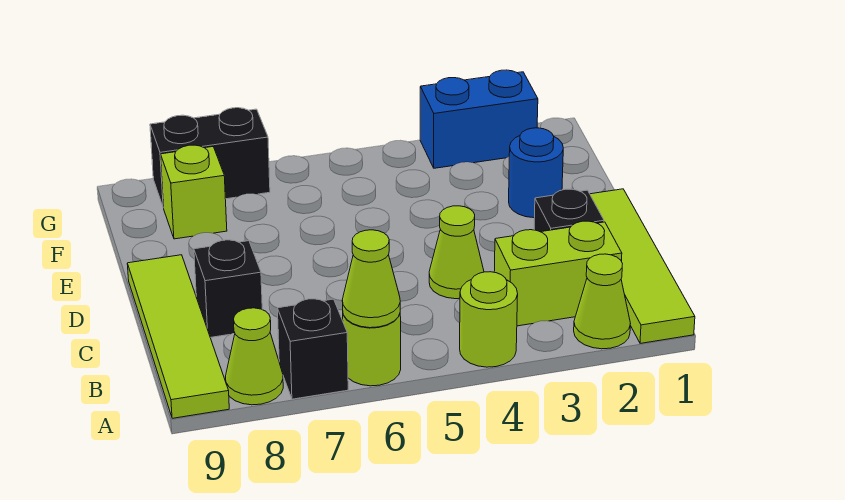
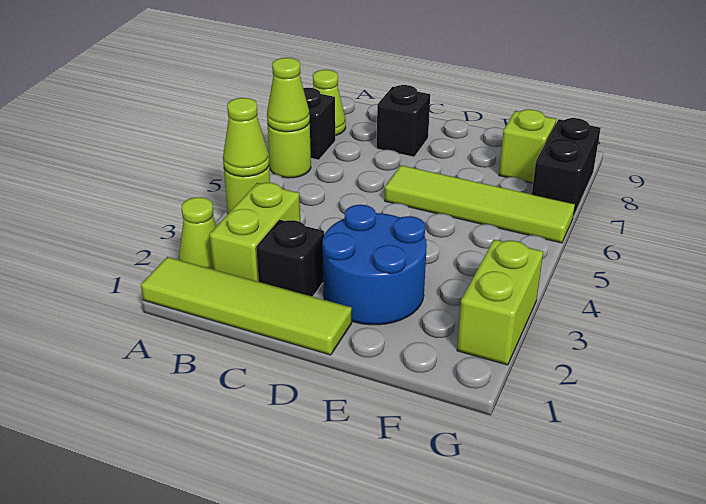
lime 1x4 tile [127,255,229,418] -> lime 1x4 tile moved to [385,165,575,243]
lime 1x1 cone [429,206,484,299] -> lime 1x1 cone moved to [223,98,269,177]
blue 1x1 round brick [509,128,563,218] -> blue 2x2 round brick [322,205,427,325]
blue 1x2 brick [420,70,538,168] -> lime 1x2 brick [457,240,543,365]

